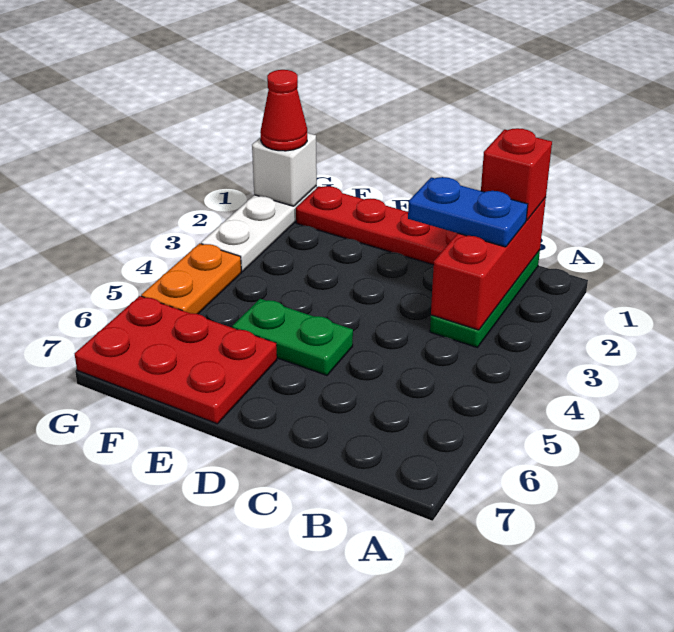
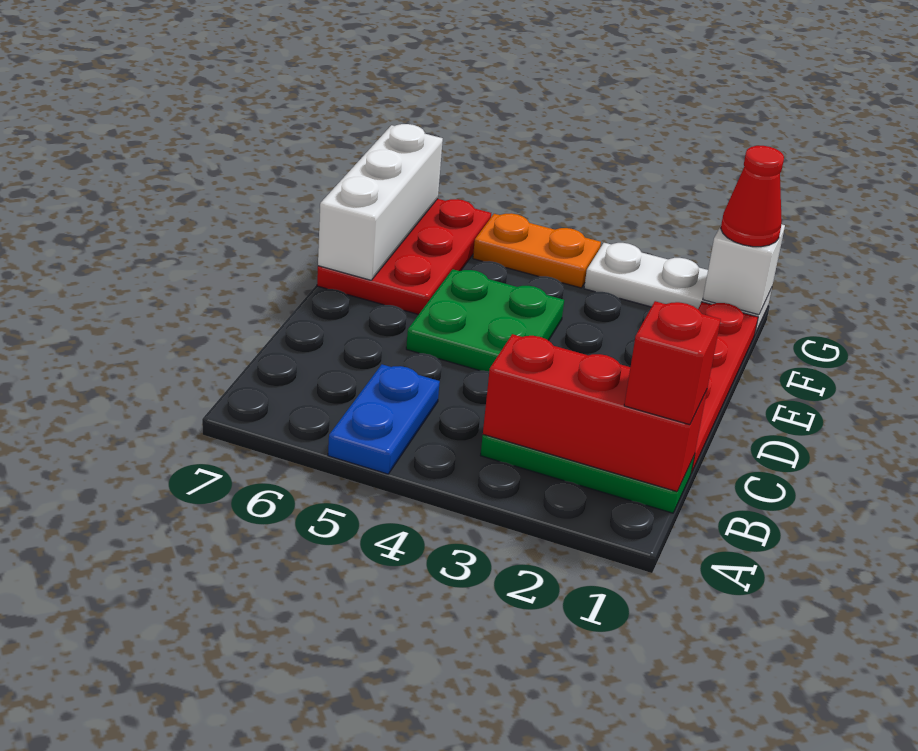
blue 1x2 plate [408,177,528,247] -> blue 1x2 plate moved to [328,364,440,474]
green 1x2 plate [232,299,353,375] -> green 2x2 plate [406,269,564,371]
none -> white 1x3 brick [318,124,443,280]

